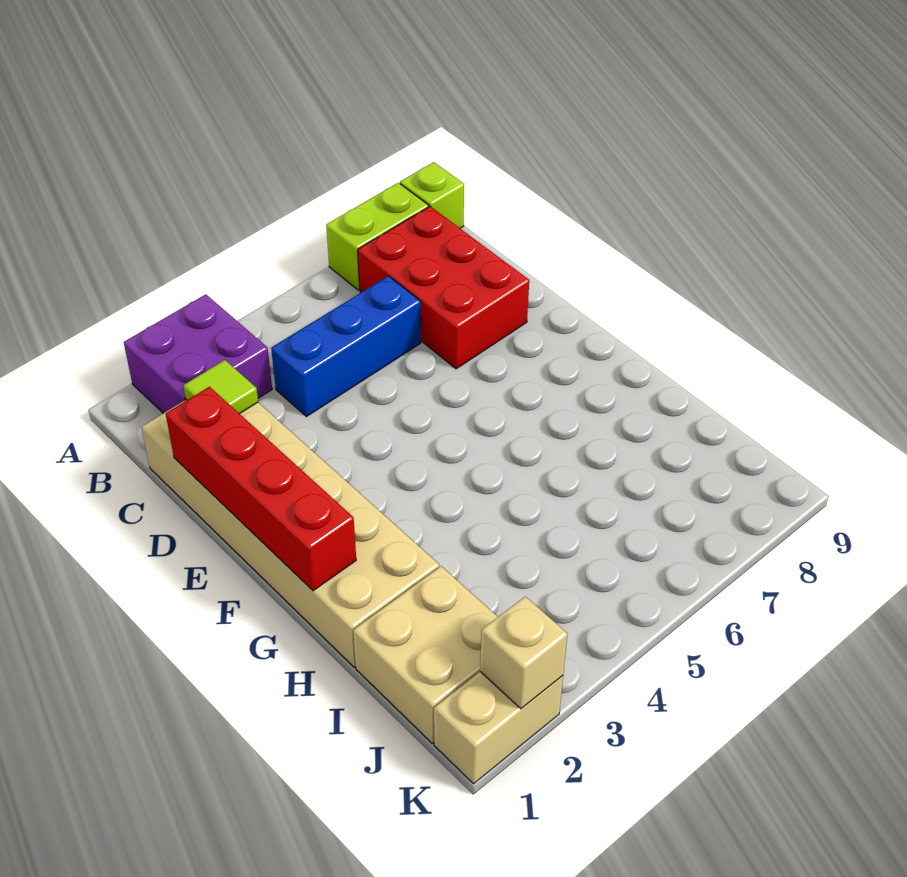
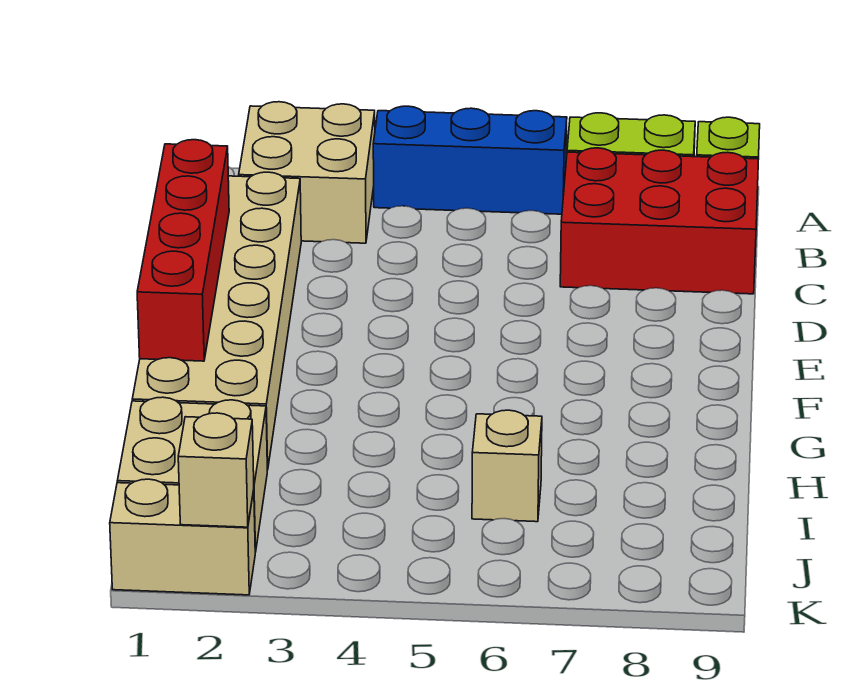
purple 2x2 brick [124,294,272,413] -> tan 2x2 brick [239,102,375,243]
red 2x3 brick [358,206,529,369] -> red 2x3 brick turned to [560,148,759,294]
lime 1x1 tile [183,360,258,414] -> none
blue 1x3 brick [271,276,421,417] -> blue 1x3 brick moved to [373,106,567,214]
none -> tan 1x1 brick [472,410,542,522]

